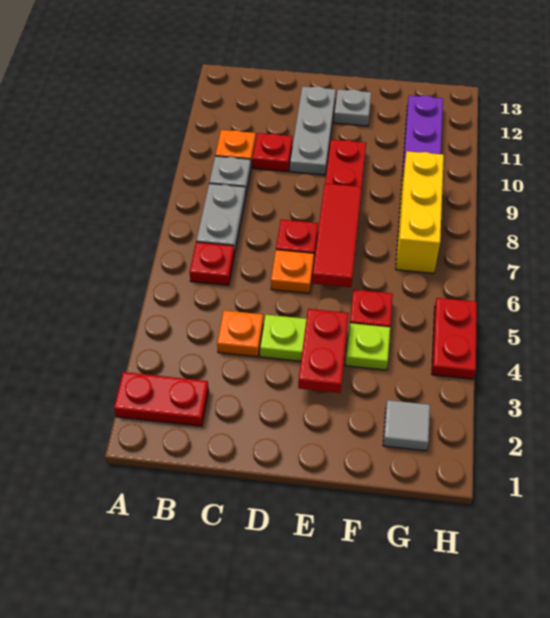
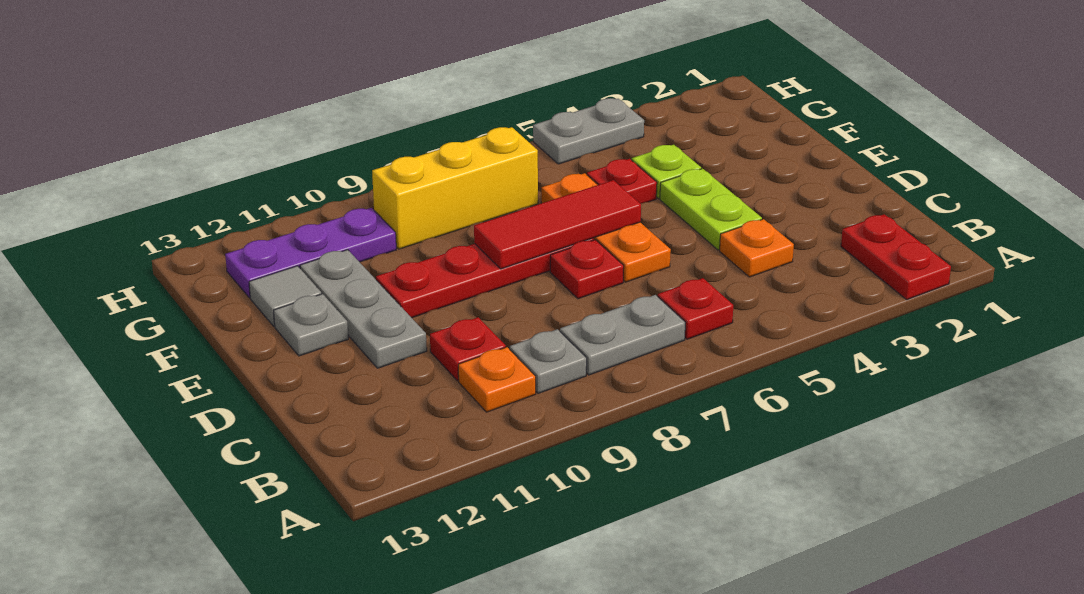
orange 1x1 plate [271,250,314,293] -> orange 1x3 plate [541,173,671,282]
grey 1x3 plate [290,86,336,175] -> grey 1x3 plate turned to [300,250,427,368]
red 1x2 plate [298,309,349,393] -> none
grey 1x1 tile [383,400,430,451] -> grey 1x1 tile moved to [249,266,322,326]
red 1x2 plate [432,298,477,379] -> grey 1x2 plate [533,98,644,164]

